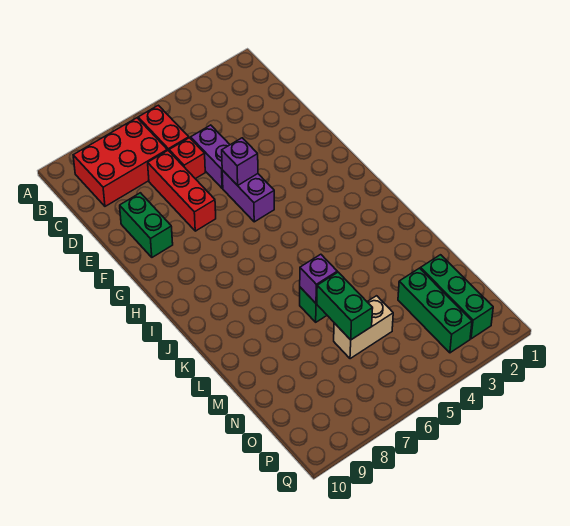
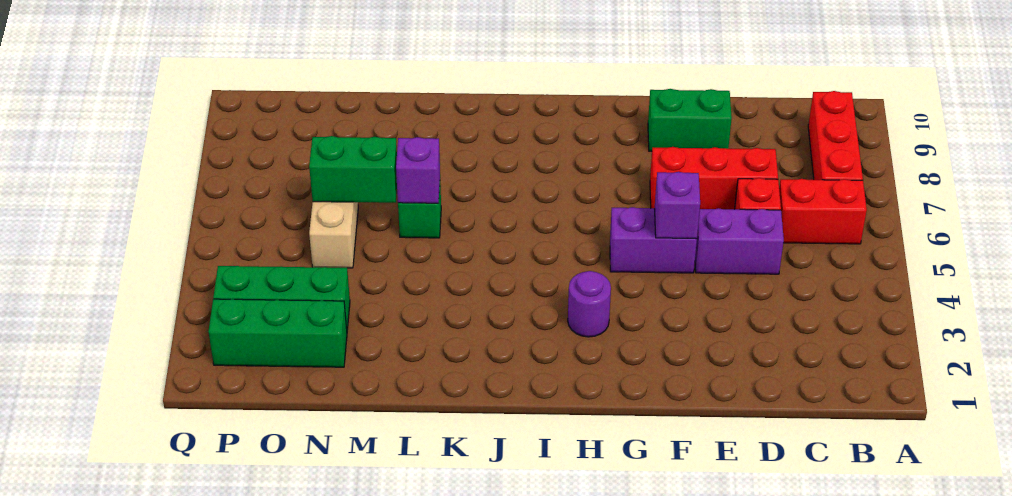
red 2x3 brick [73,118,167,206] -> red 1x3 brick [808,91,863,180]
none -> purple 1x1 round brick [568,271,611,337]

